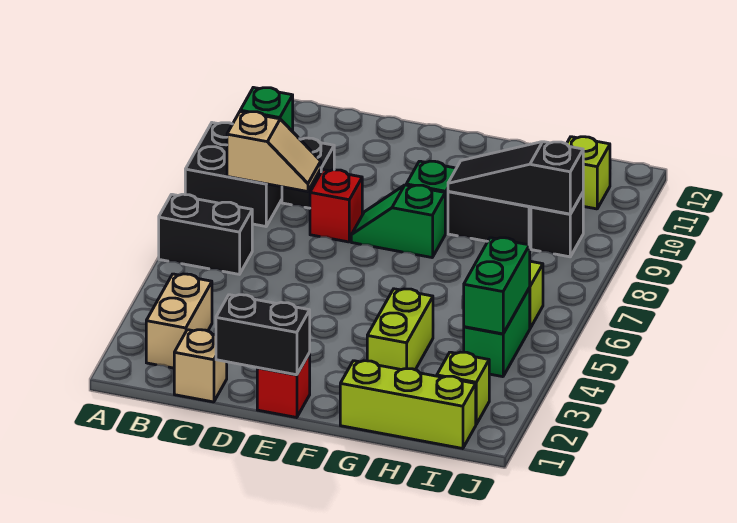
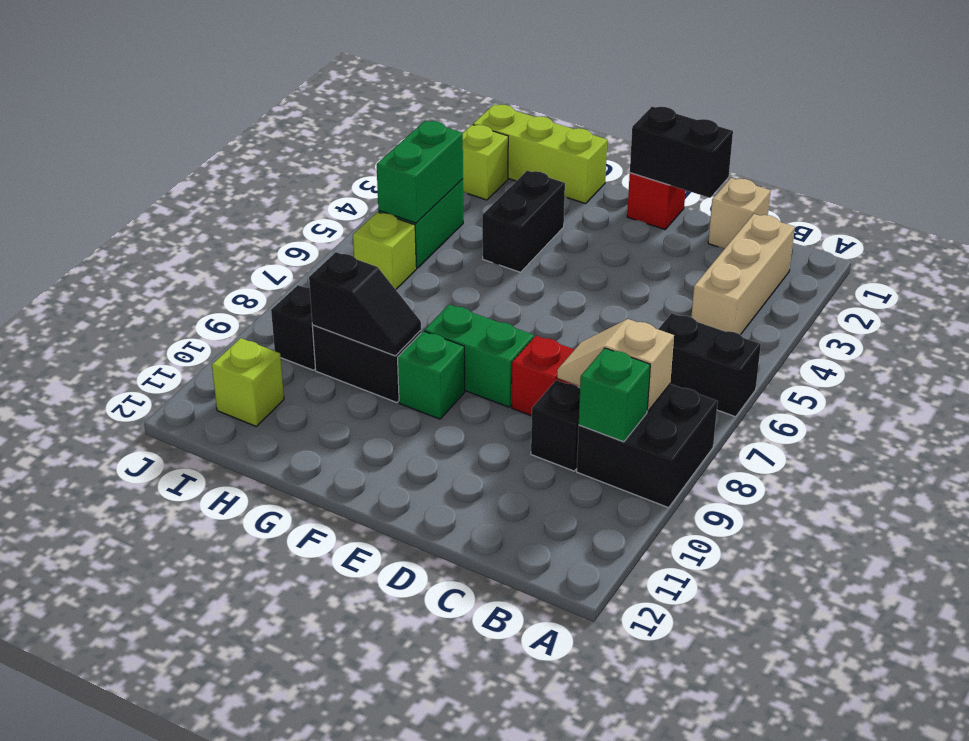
tan 1x2 brick [146,274,212,368] -> tan 1x3 brick [691,214,795,335]
green 1x2 slope [351,185,445,257] -> green 1x2 brick [424,304,534,407]
lime 1x2 brick [367,289,433,370] -> black 1x2 brick [482,171,565,272]
black 1x3 slope [448,142,583,214] -> black 1x2 slope [309,252,421,356]

